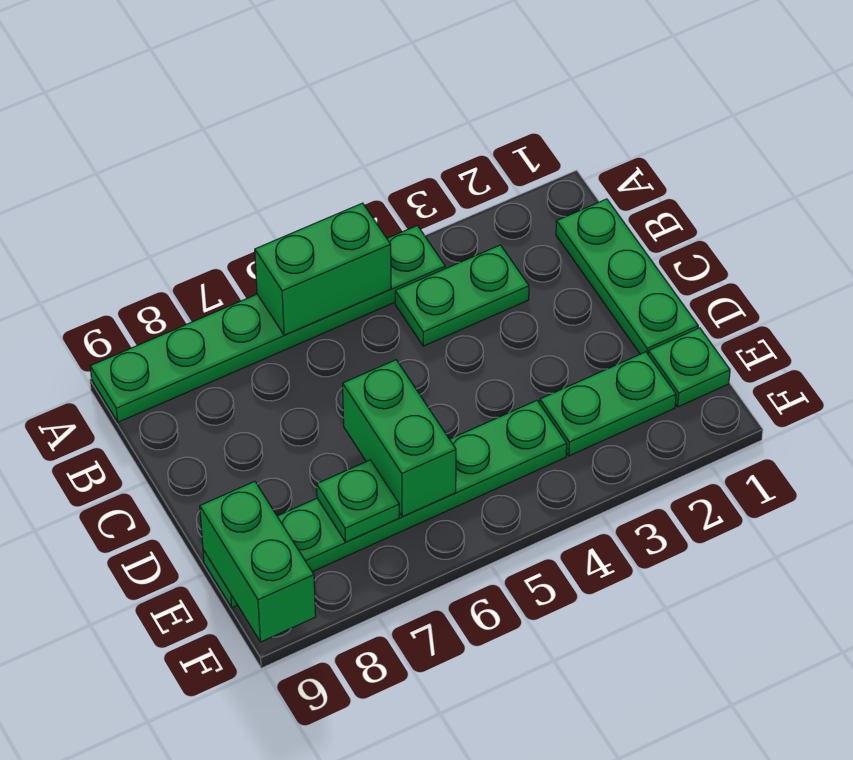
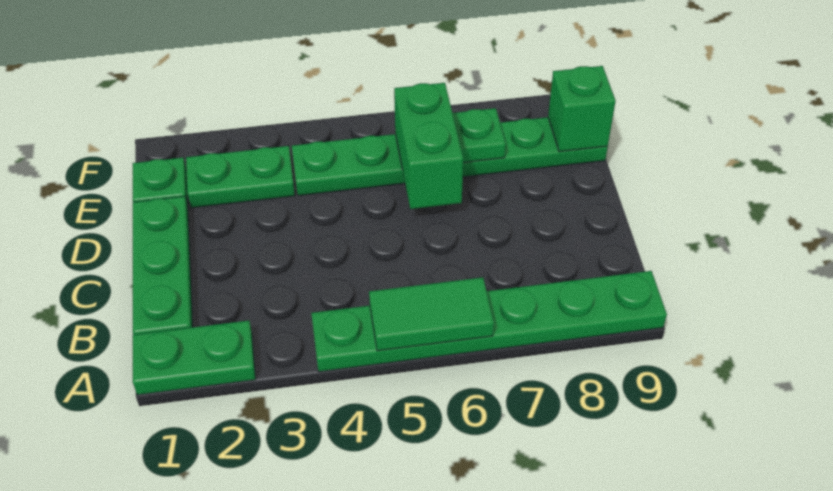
green 1x2 brick [255,203,391,335] -> green 1x2 tile [369,277,494,351]
green 1x2 plate [395,245,529,346] -> green 1x2 plate moved to [133,321,256,395]
green 1x2 brick [200,481,316,642] -> green 1x1 brick [548,66,616,152]

